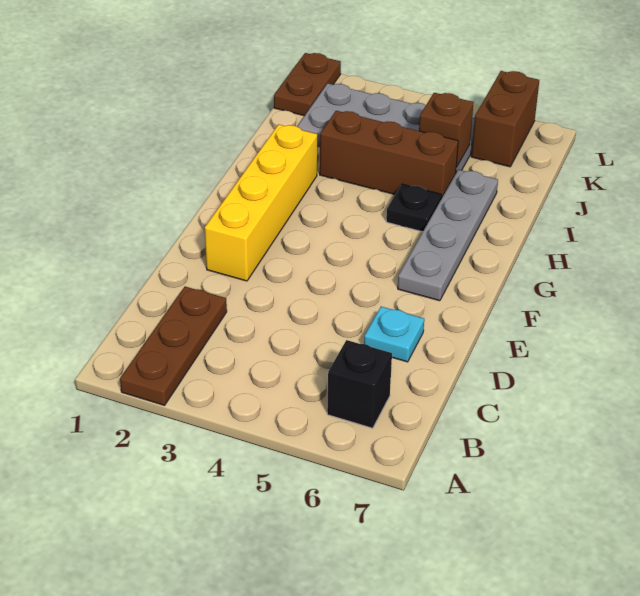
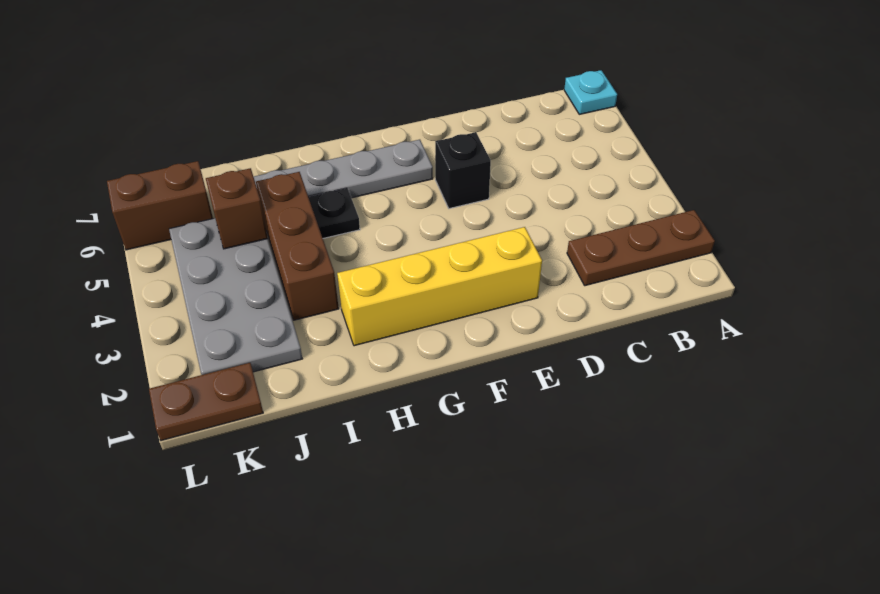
black 1x1 brick [327,340,392,428] -> black 1x1 brick moved to [435,132,491,209]
cyan 1x1 plate [364,307,424,362] -> cyan 1x1 plate moved to [564,70,617,114]

